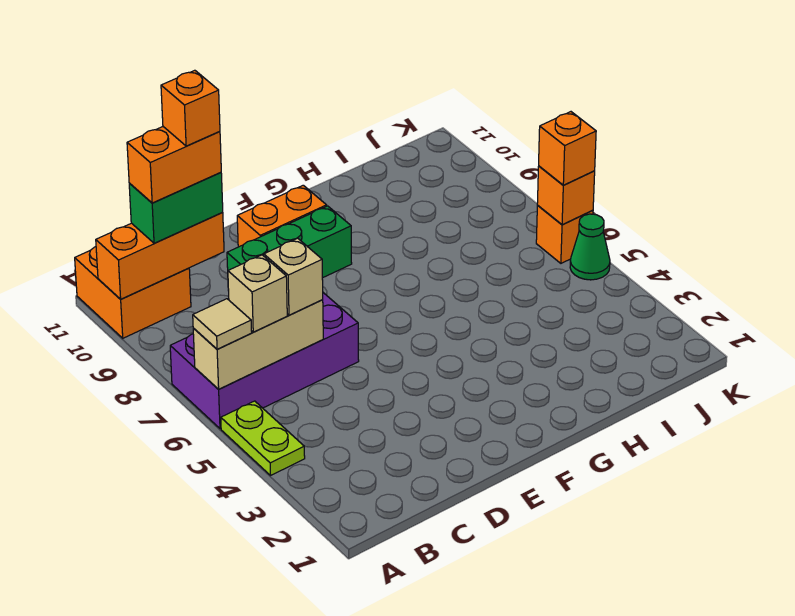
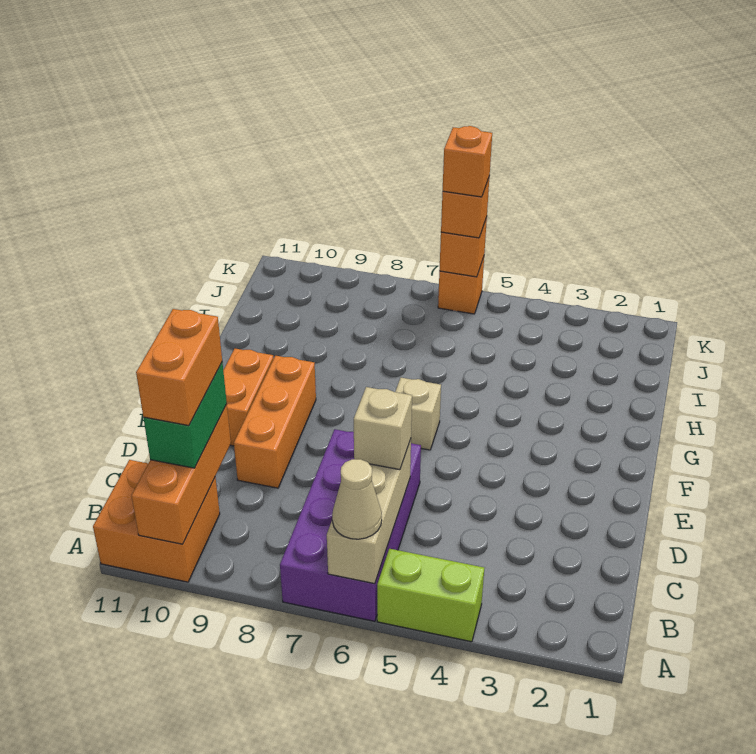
lime 1x2 plate [221,401,305,475] -> lime 1x2 brick [377,549,484,642]
tan 1x1 tile [193,299,252,349] -> tan 1x1 cone [332,459,382,539]
tan 1x1 brick [228,255,287,332] -> tan 1x1 brick moved to [395,378,441,450]
orange 1x1 brick [161,70,220,146] -> orange 1x1 brick moved to [443,126,492,197]
green 1x3 brick [227,206,352,291] -> orange 1x3 brick [234,356,316,488]
green 1x1 cone [570,214,610,280] -> none

